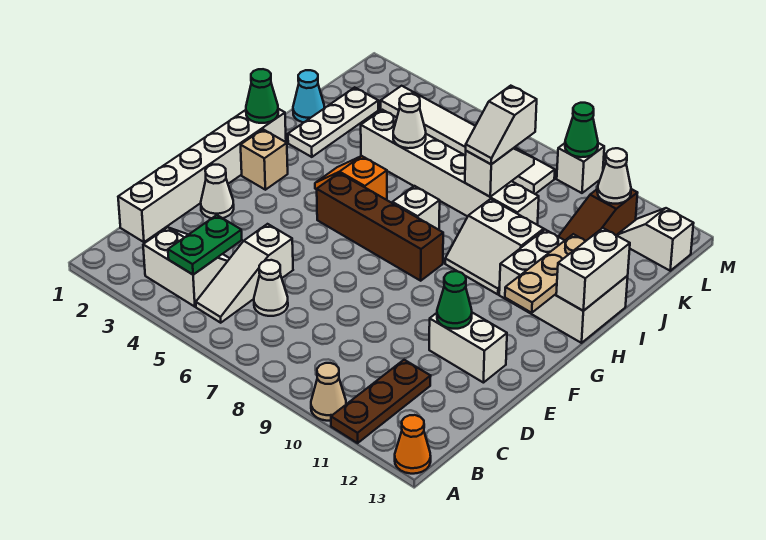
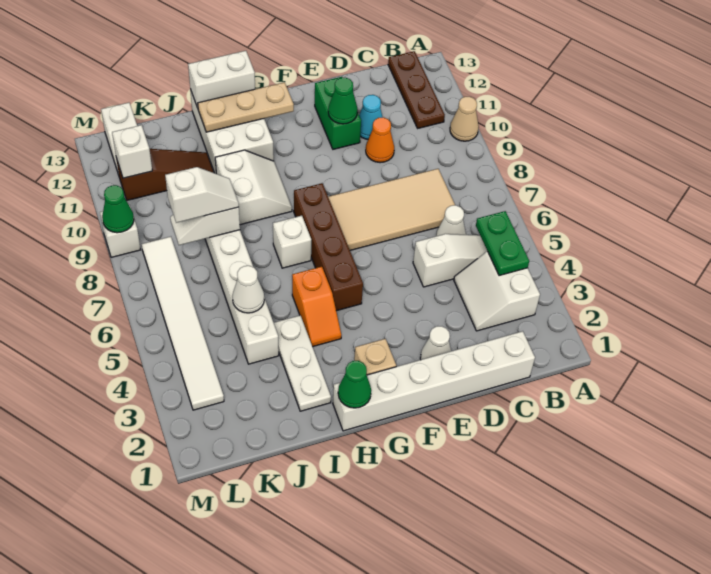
brown 1x3 plate [331,360,431,443] -> brown 1x3 plate turned to [388,51,445,128]
orange 1x1 cone [395,415,431,474] -> orange 1x1 cone moved to [366,117,394,163]
green 1x2 plate [168,215,242,275] -> green 1x2 plate turned to [476,211,529,276]
none -> tan 2x4 tile [328,169,455,250]
white 1x2 brick [429,313,507,383] -> green 1x2 brick [315,77,361,149]
white 1x3 plate [288,87,378,157] -> white 1x3 plate turned to [274,315,331,411]
cyan 1x1 cone [293,70,325,122] -> cyan 1x1 cone moved to [359,95,383,139]
white 1x1 cone [597,148,631,204] -> white 1x1 brick [112,125,152,178]

